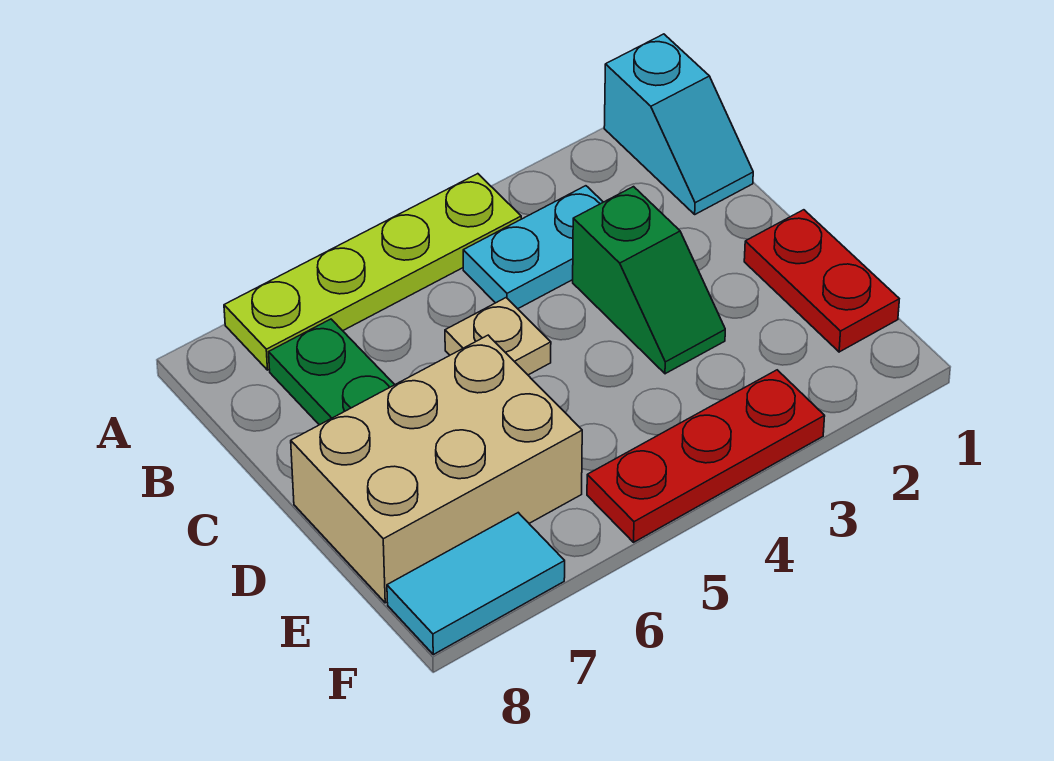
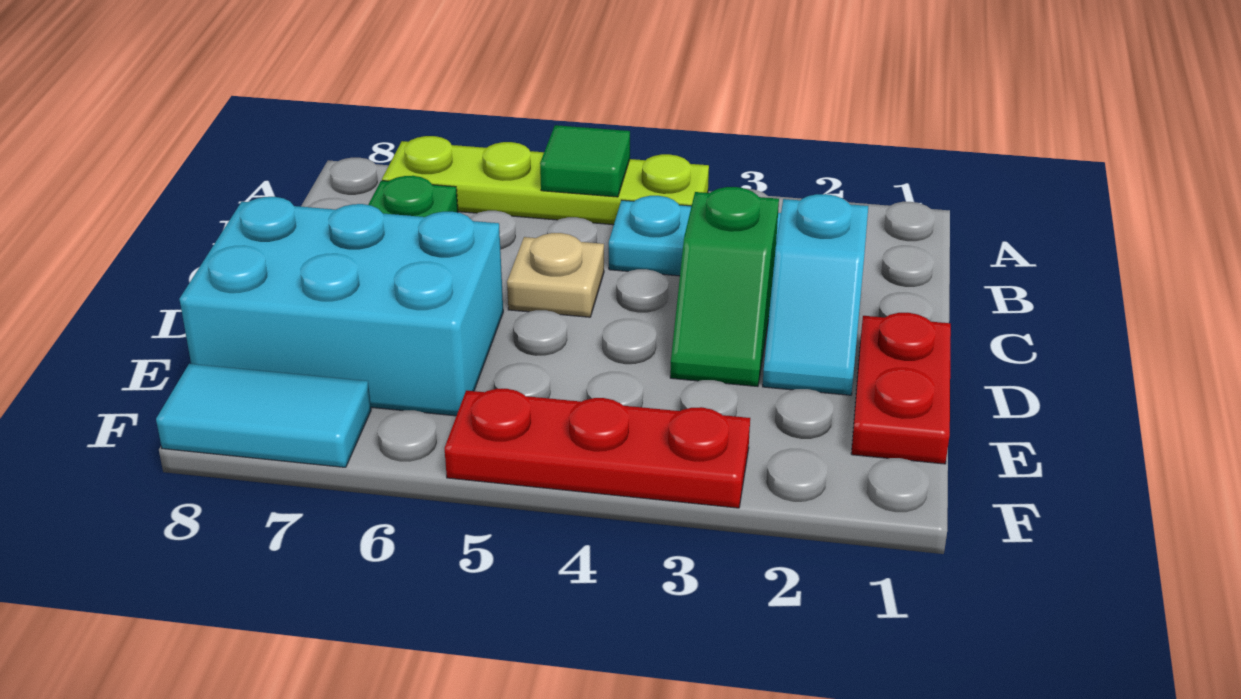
cyan 1x2 slope [604,34,753,214] -> cyan 1x2 slope moved to [763,194,868,395]
none -> green 1x1 tile [540,125,630,197]
tan 2x3 brick [291,335,582,603] -> cyan 2x3 brick [180,197,503,416]

